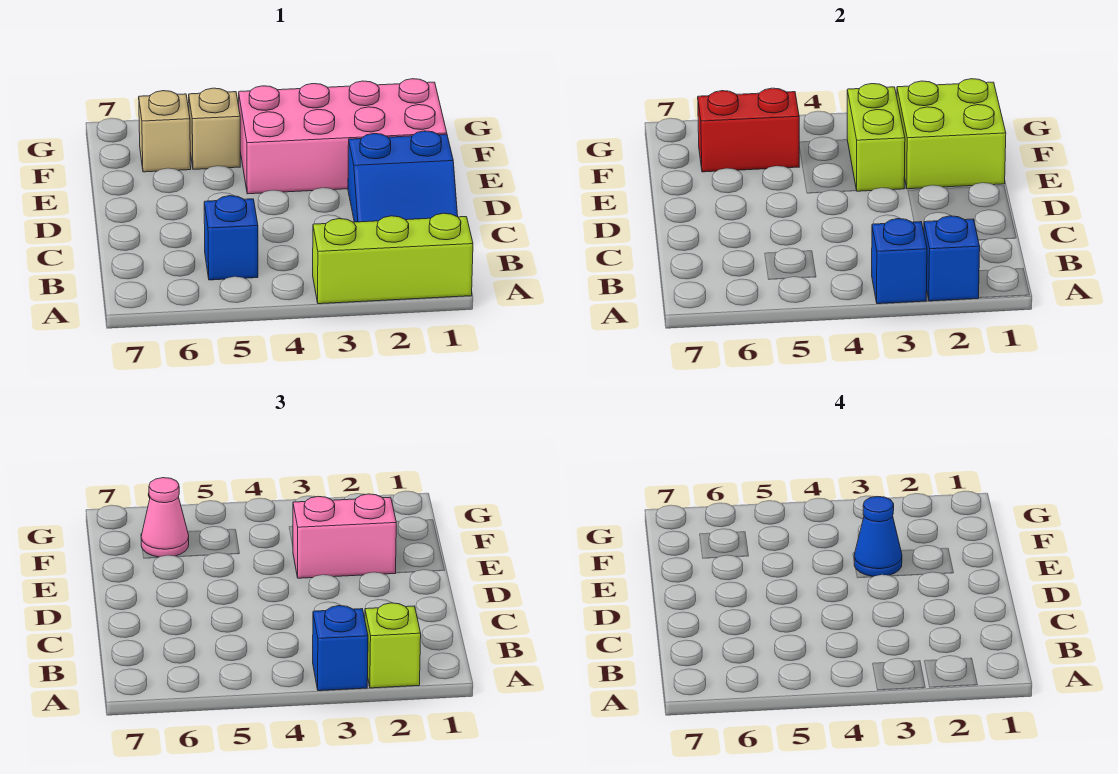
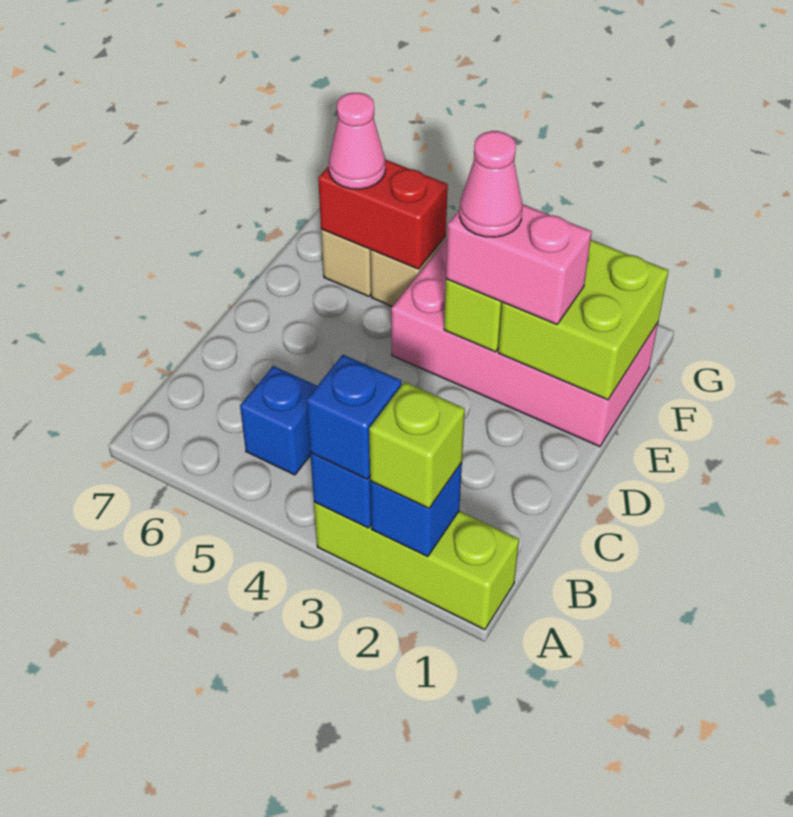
blue 2x2 slope [348,131,458,222] -> none
blue 1x1 cone [854,497,902,577] -> pink 1x1 cone [459,131,522,237]

